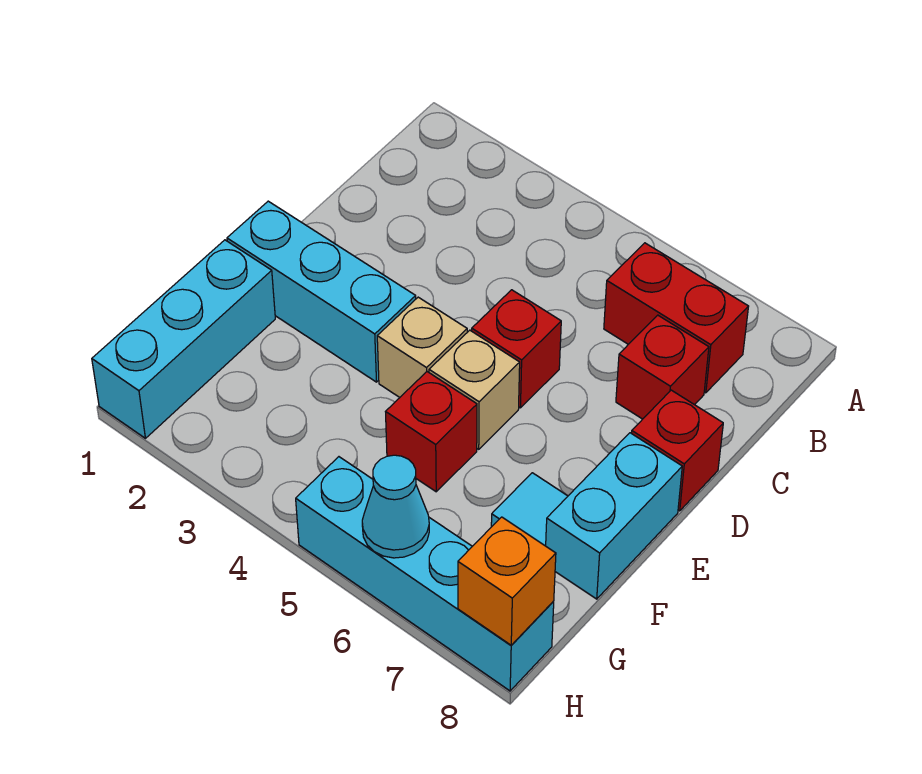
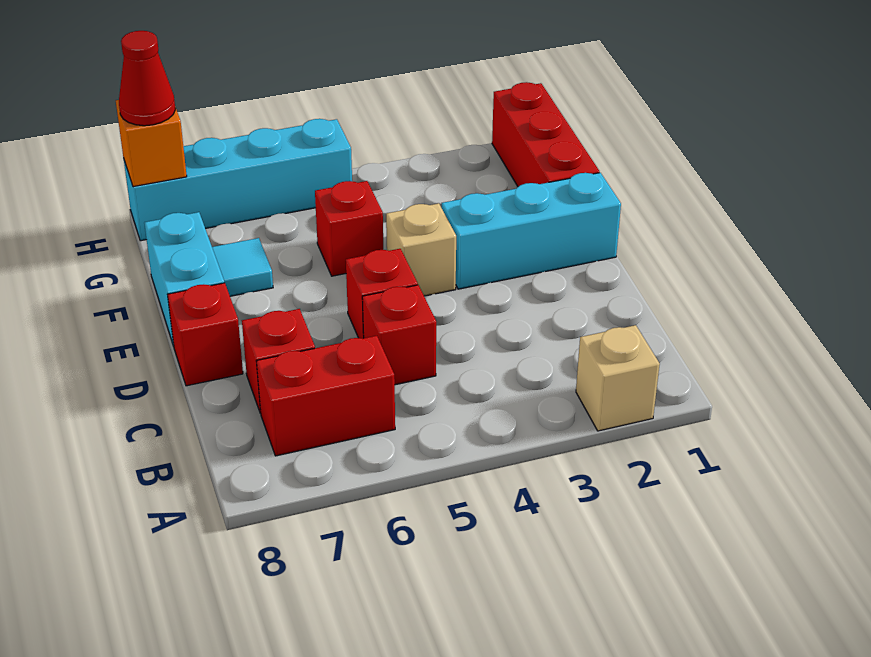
none -> red 1x1 brick [362,285,436,385]
tan 1x1 brick [429,330,520,449] -> tan 1x1 brick moved to [576,325,660,431]
cyan 1x3 brick [92,240,275,438] -> red 1x3 brick [492,82,599,187]
cyan 1x1 cone [362,455,429,558] -> none
none -> red 1x1 cone [119,31,175,126]

